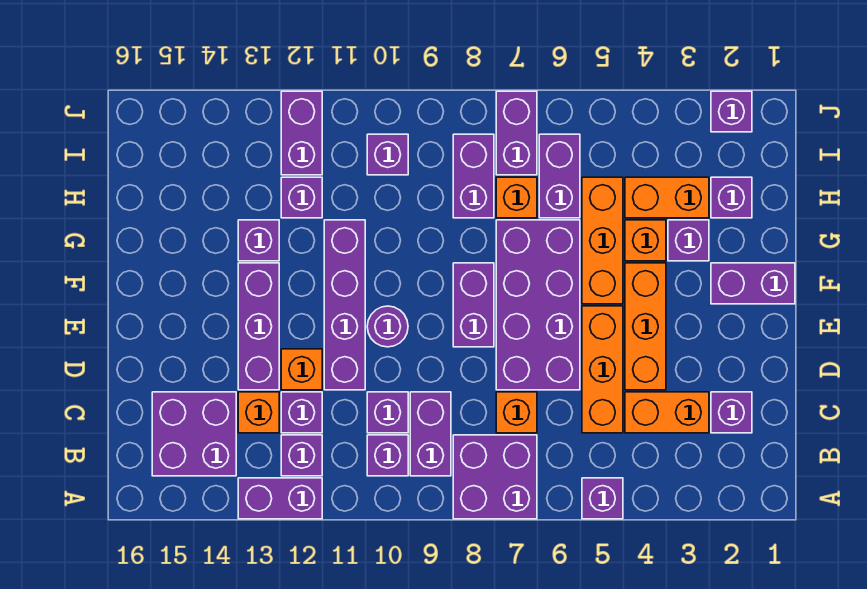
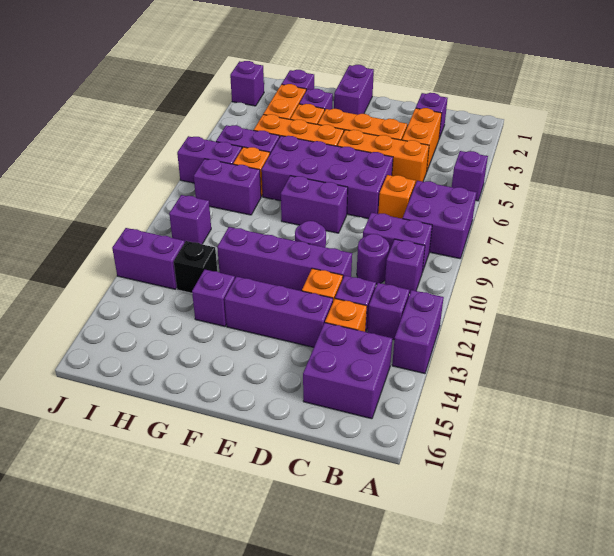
purple 1x1 brick [367,392,408,433] -> purple 1x1 round brick [357,234,389,284]
purple 1x1 brick [281,177,322,218] -> black 1x1 brick [174,241,217,293]

